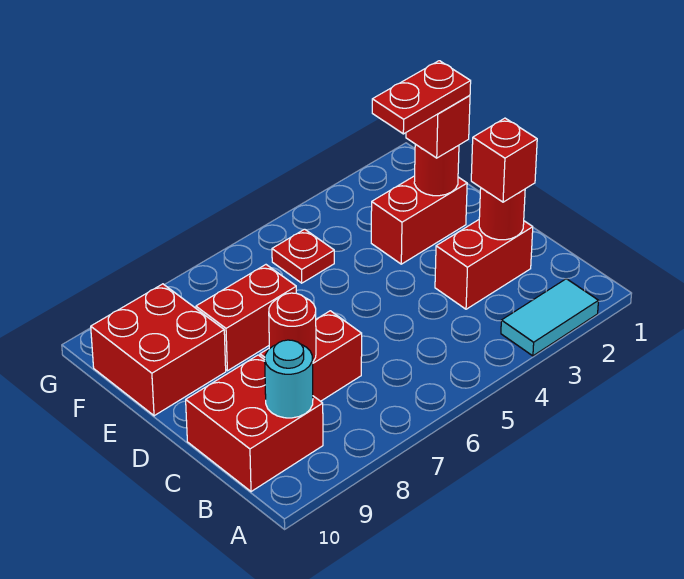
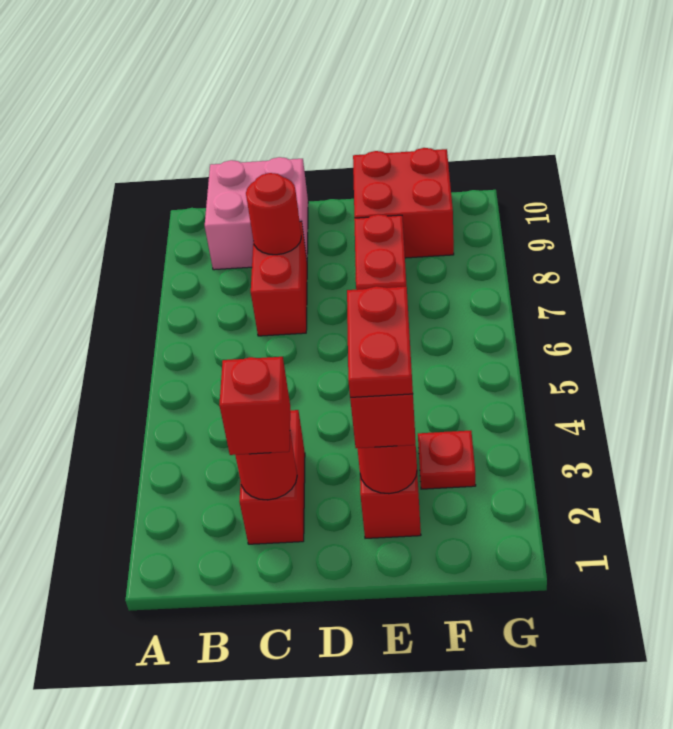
cyan 1x2 tile [501,279,598,356] -> none
red 2x2 brick [186,355,323,492] -> pink 2x2 brick [205,157,308,270]
cyan 1x1 round brick [265,340,313,418] -> none
red 1x1 plate [272,229,334,283] -> red 1x1 plate moved to [418,431,476,489]

